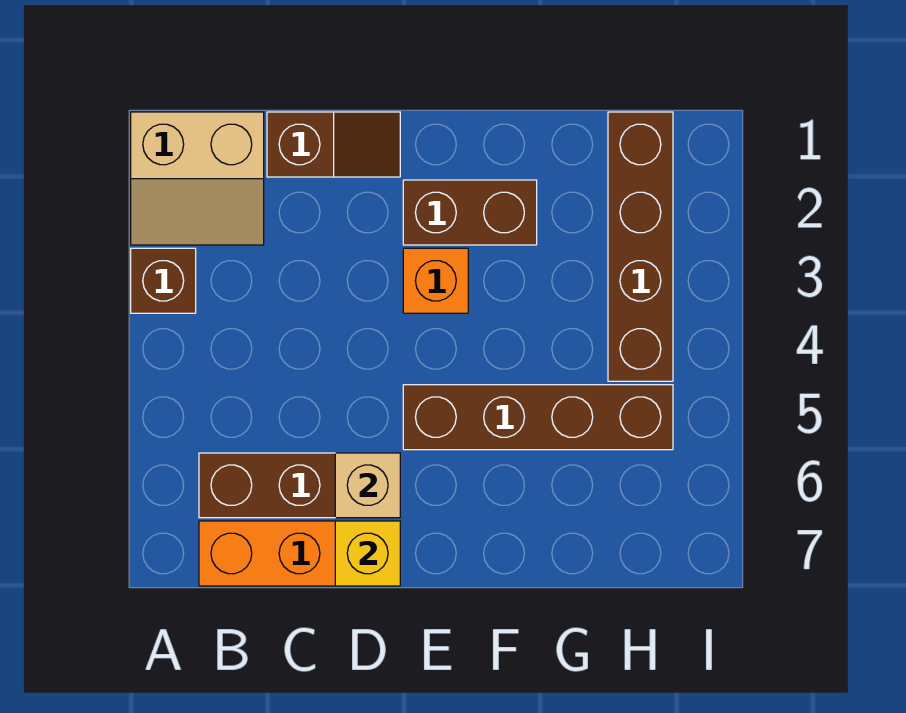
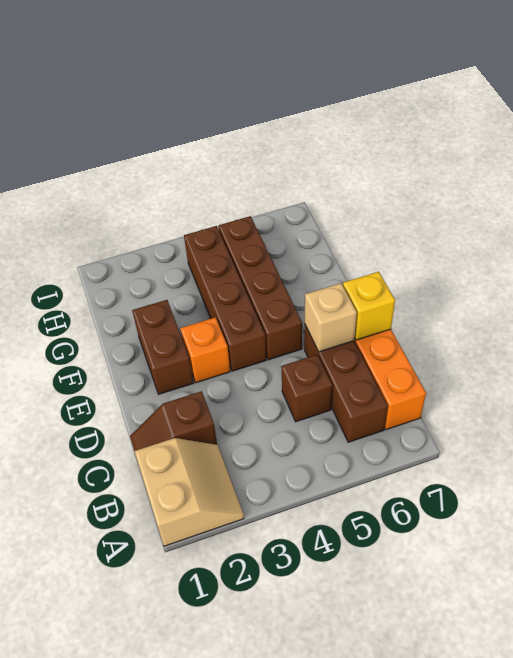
brown 1x1 brick [131,248,196,313] -> brown 1x1 brick moved to [281,355,332,422]
brown 1x2 slope [267,112,400,177] -> brown 1x2 slope turned to [130,391,217,451]
brown 1x4 brick [608,112,673,381] -> brown 1x4 brick turned to [184,226,266,371]

